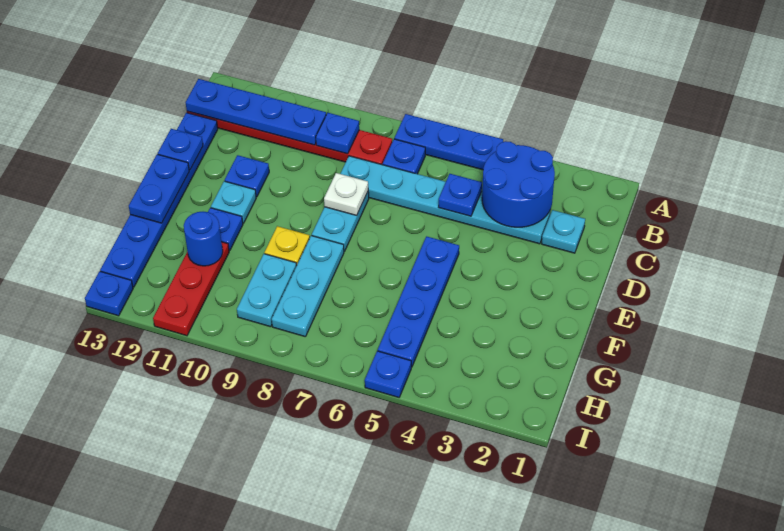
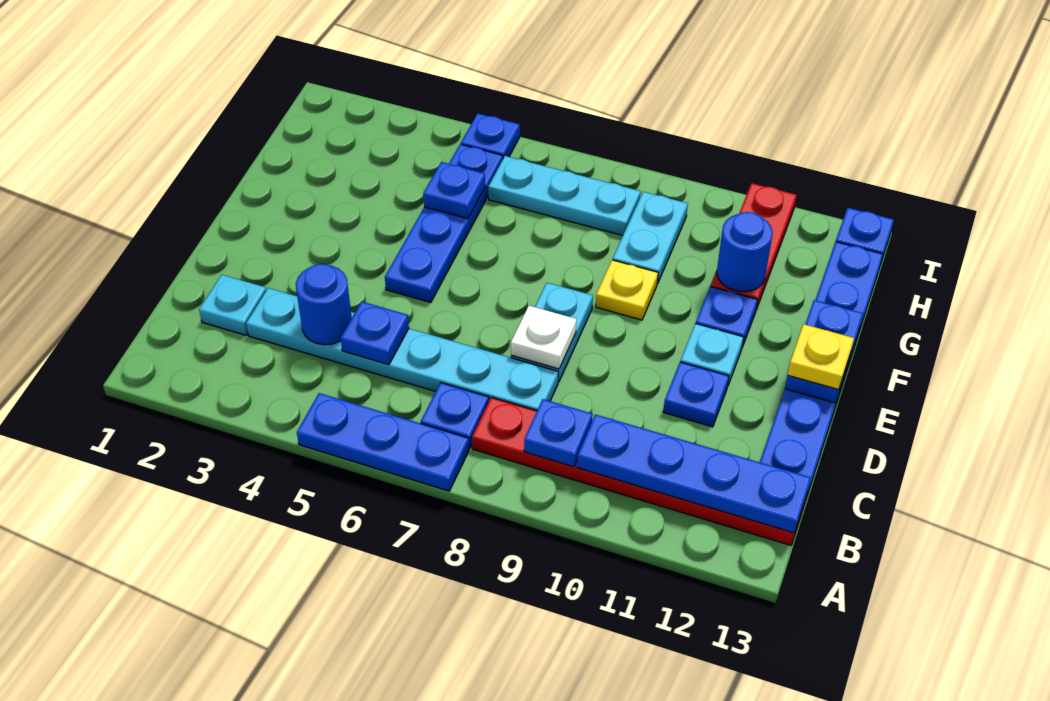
blue 2x2 round brick [482,141,555,227] -> blue 1x1 round brick [296,264,352,345]
blue 1x1 plate [158,129,203,170] -> blue 1x1 plate moved to [423,162,485,219]
none -> yellow 1x1 plate [788,324,854,390]
cyan 1x3 plate [272,236,344,337] -> cyan 1x3 plate turned to [488,156,641,235]

